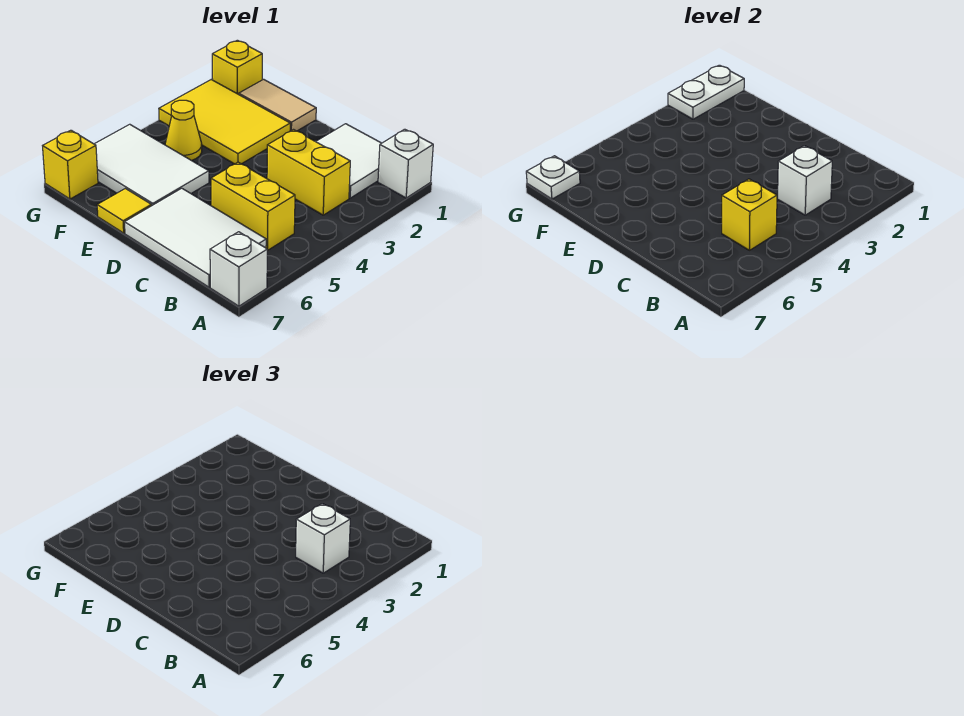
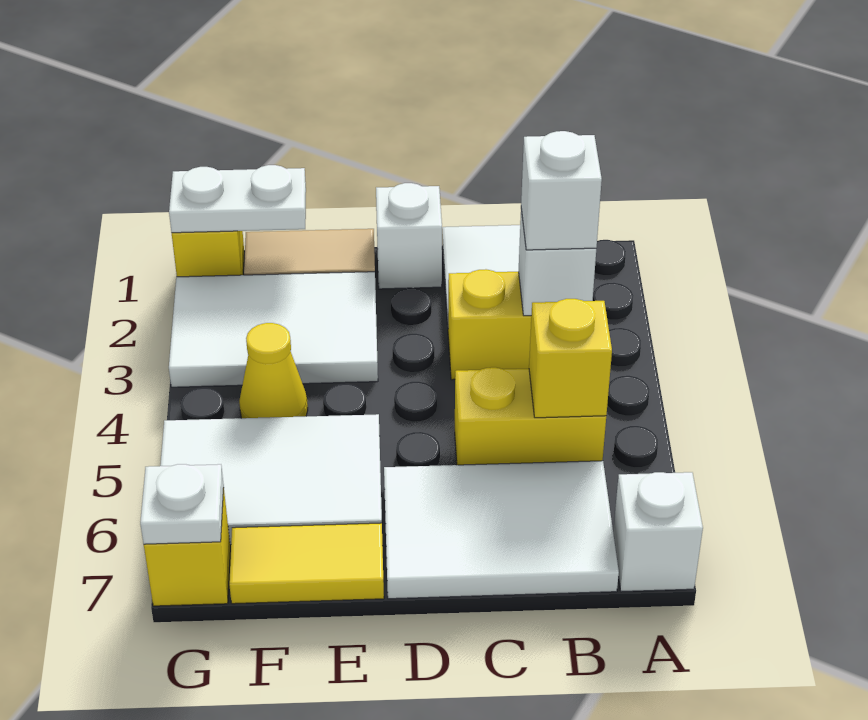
white 1x1 brick [378,129,433,198] -> white 1x1 brick moved to [376,183,442,289]
yellow 2x3 tile [159,80,290,164] -> white 2x3 tile [169,272,378,387]
yellow 1x1 tile [97,188,151,233] -> yellow 1x2 tile [229,523,384,604]
white 1x2 plate [668,65,744,119] -> white 1x2 plate turned to [169,165,306,233]

